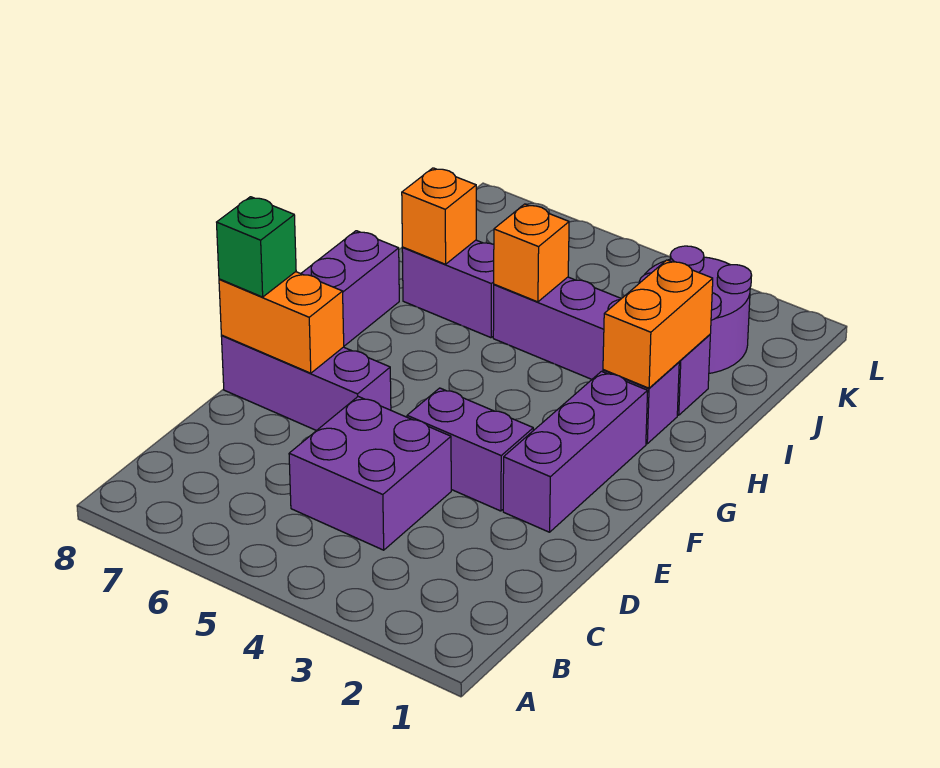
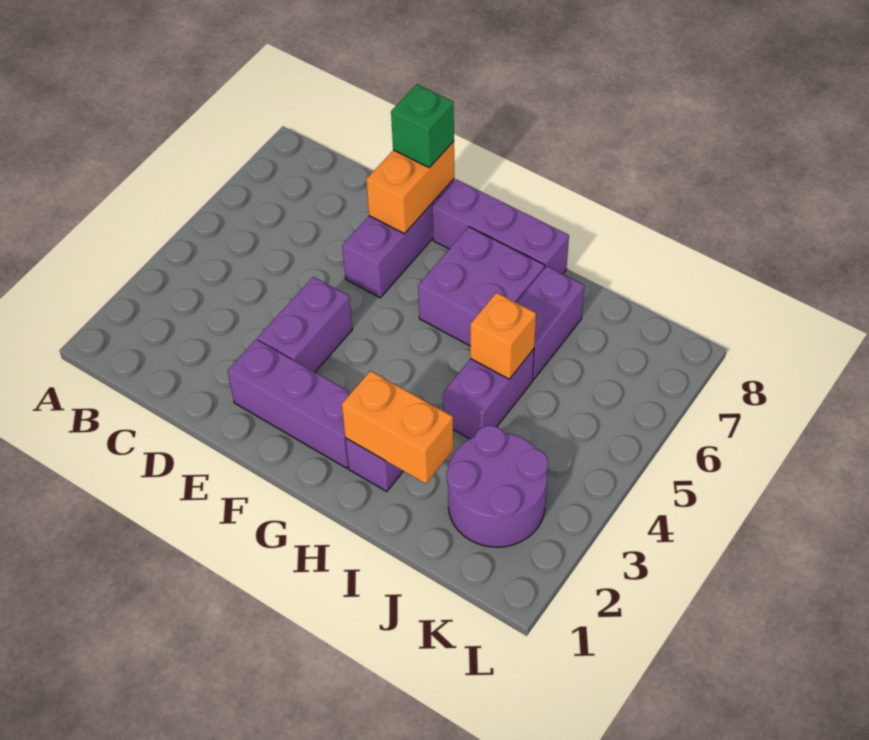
purple 2x2 brick [289,397,451,550] -> purple 2x2 brick moved to [418,227,545,346]
purple 1x4 brick [493,277,710,415] -> purple 1x2 brick [443,349,534,439]
orange 1x1 brick [402,168,476,264] -> none

